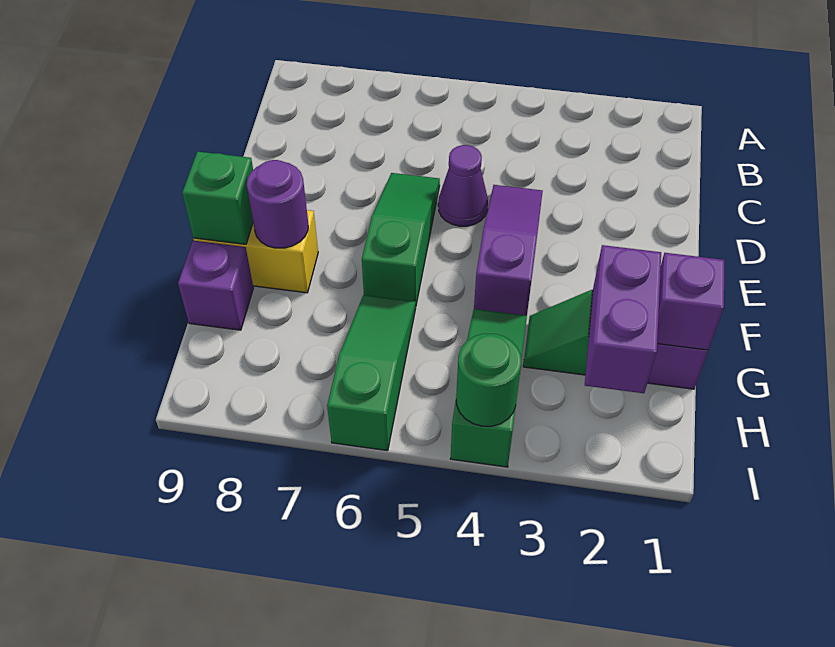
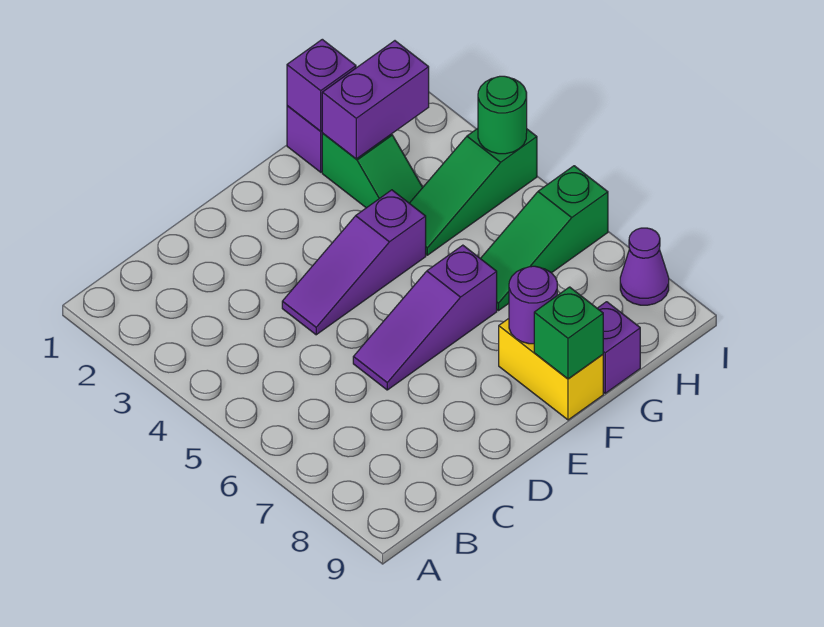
purple 1x1 cone [438,145,488,226] -> purple 1x1 cone moved to [620,228,669,305]
green 1x3 slope [362,173,440,304] -> purple 1x3 slope [353,245,497,390]

